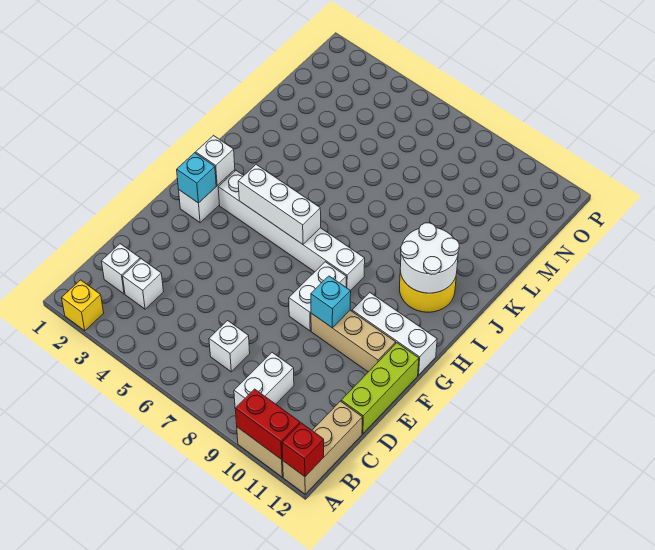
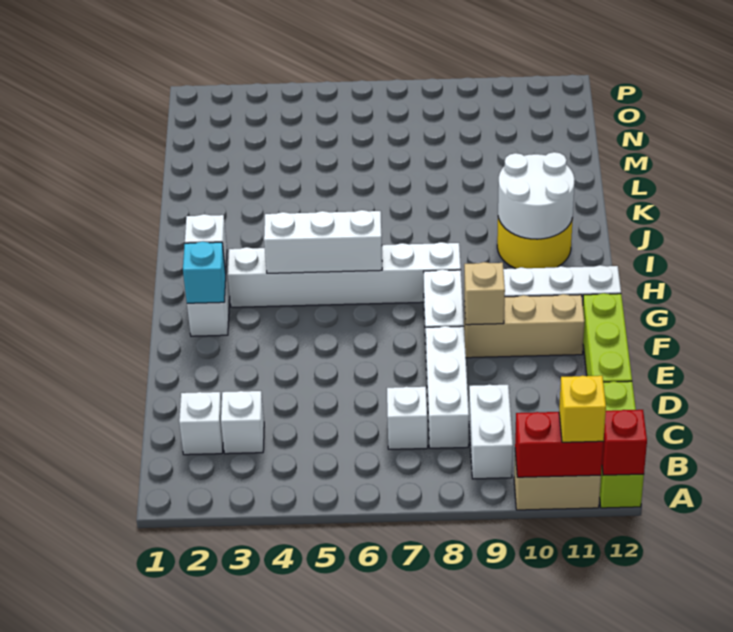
yellow 1x1 brick [62,280,104,331] -> yellow 1x1 brick moved to [559,376,606,442]
tan 1x3 brick [283,401,362,494] -> lime 1x3 brick [600,381,644,508]
none -> white 1x3 brick [426,326,469,448]
cyan 1x1 brick [311,276,351,328] -> tan 1x1 brick [464,262,505,325]

